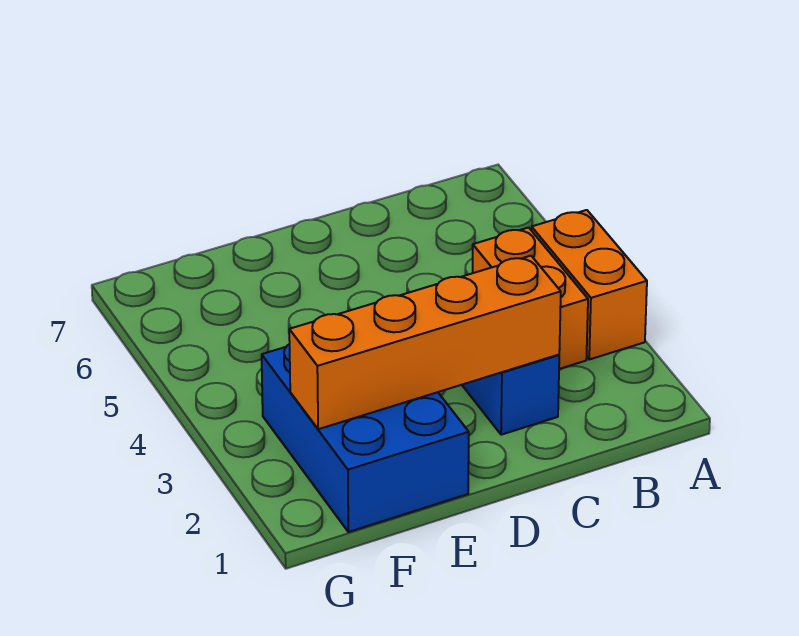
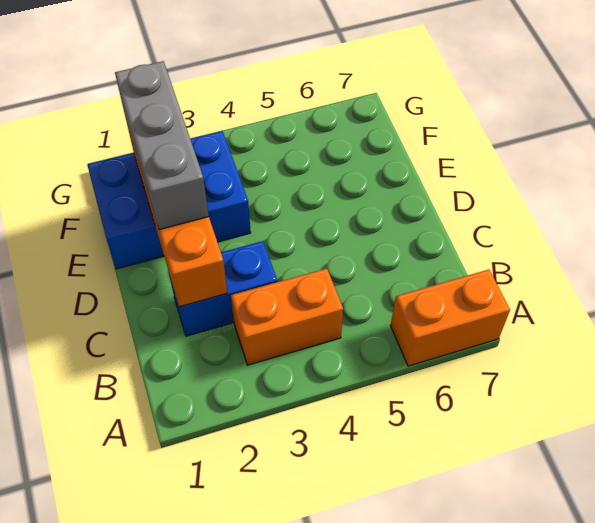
orange 1x2 brick [531,210,647,359] -> orange 1x2 brick moved to [391,270,510,366]
none -> grey 1x3 brick [115,61,209,229]

